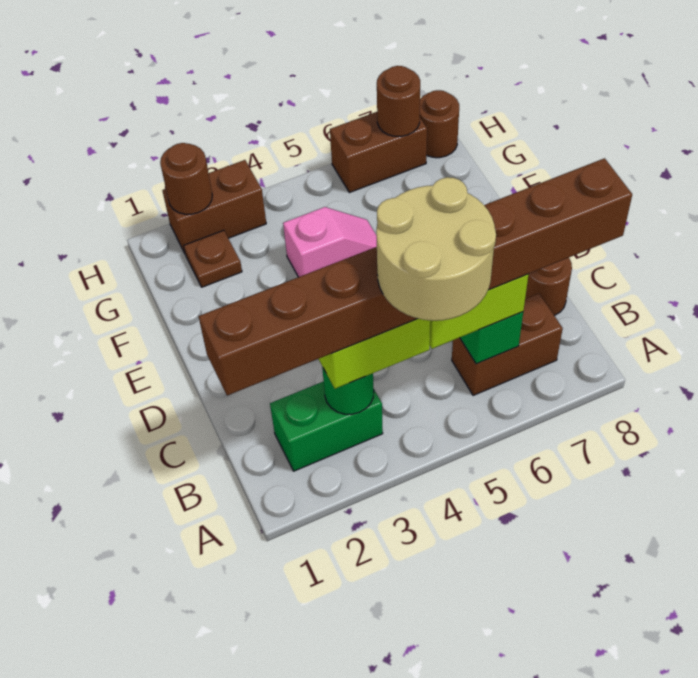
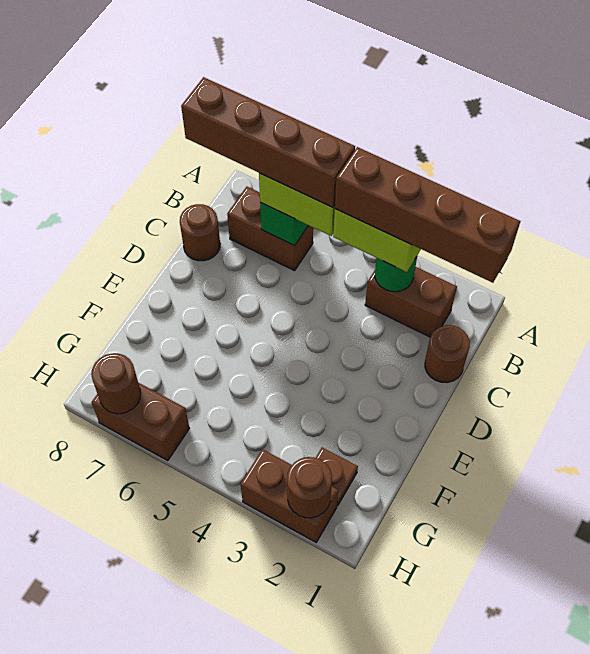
tan 2x2 round brick [376,177,496,321] -> none
green 1x2 brick [270,381,383,471] -> brown 1x2 brick [365,267,457,337]
pink 1x2 slope [283,207,377,277] -> none
brown 1x1 round brick [420,90,459,158] -> brown 1x1 round brick moved to [425,325,470,382]

